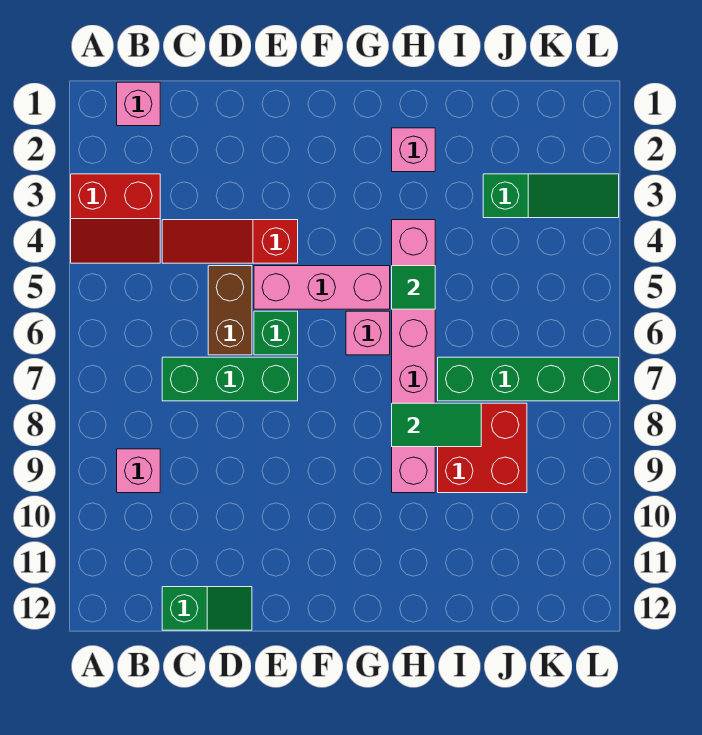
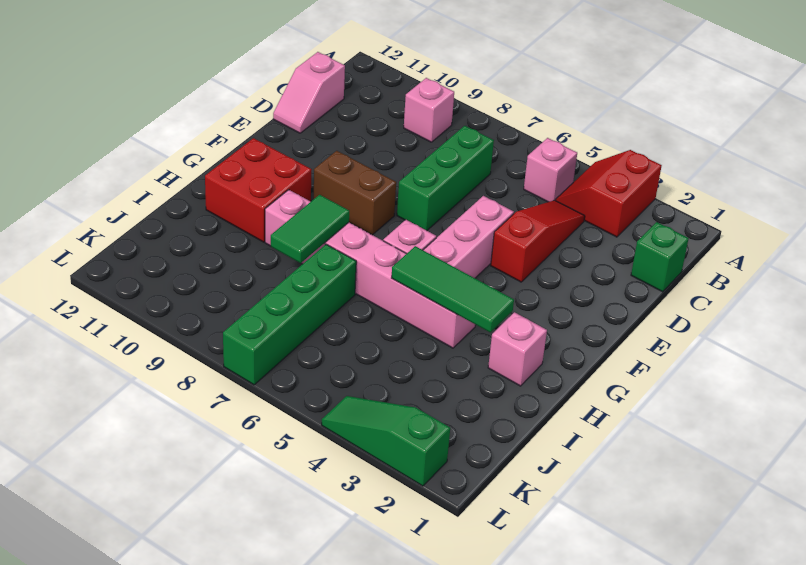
pink 1x1 brick [117,82,160,126] -> pink 1x1 brick moved to [524,138,577,202]
green 1x2 slope [162,587,252,630] -> pink 1x2 slope [273,52,345,133]
brown 1x2 brick [208,266,252,355] -> brown 1x2 brick moved to [314,151,396,235]
green 1x1 brick [254,311,298,355] -> green 1x1 brick moved to [631,222,689,292]
green 1x1 tile [392,266,435,309] -> green 1x3 tile [392,246,514,332]
red 2x2 brick [438,403,527,493] -> red 2x2 brick moved to [205,138,312,242]
green 1x3 slope [483,174,619,218] -> green 1x3 slope turned to [322,396,450,486]

